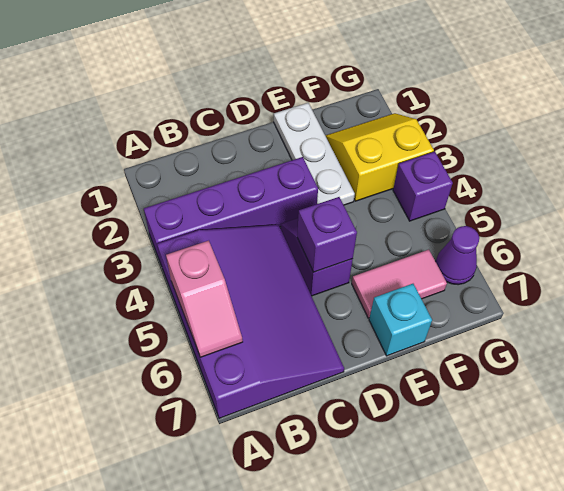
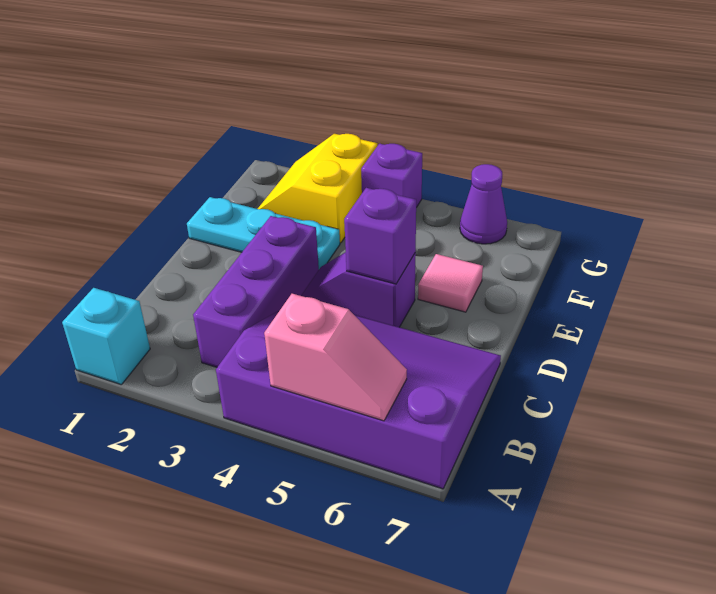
purple 1x4 brick [144,157,318,266] -> purple 1x3 brick [193,216,319,367]
white 1x3 plate [274,103,355,205] -> cyan 1x3 plate [187,197,340,269]
pink 1x2 tile [352,250,447,318] -> pink 1x1 tile [418,254,483,312]
cyan 1x1 brick [369,284,432,356] -> cyan 1x1 brick moved to [62,288,150,384]

